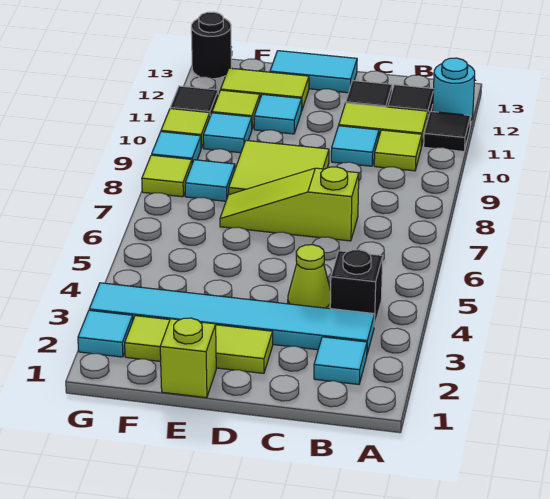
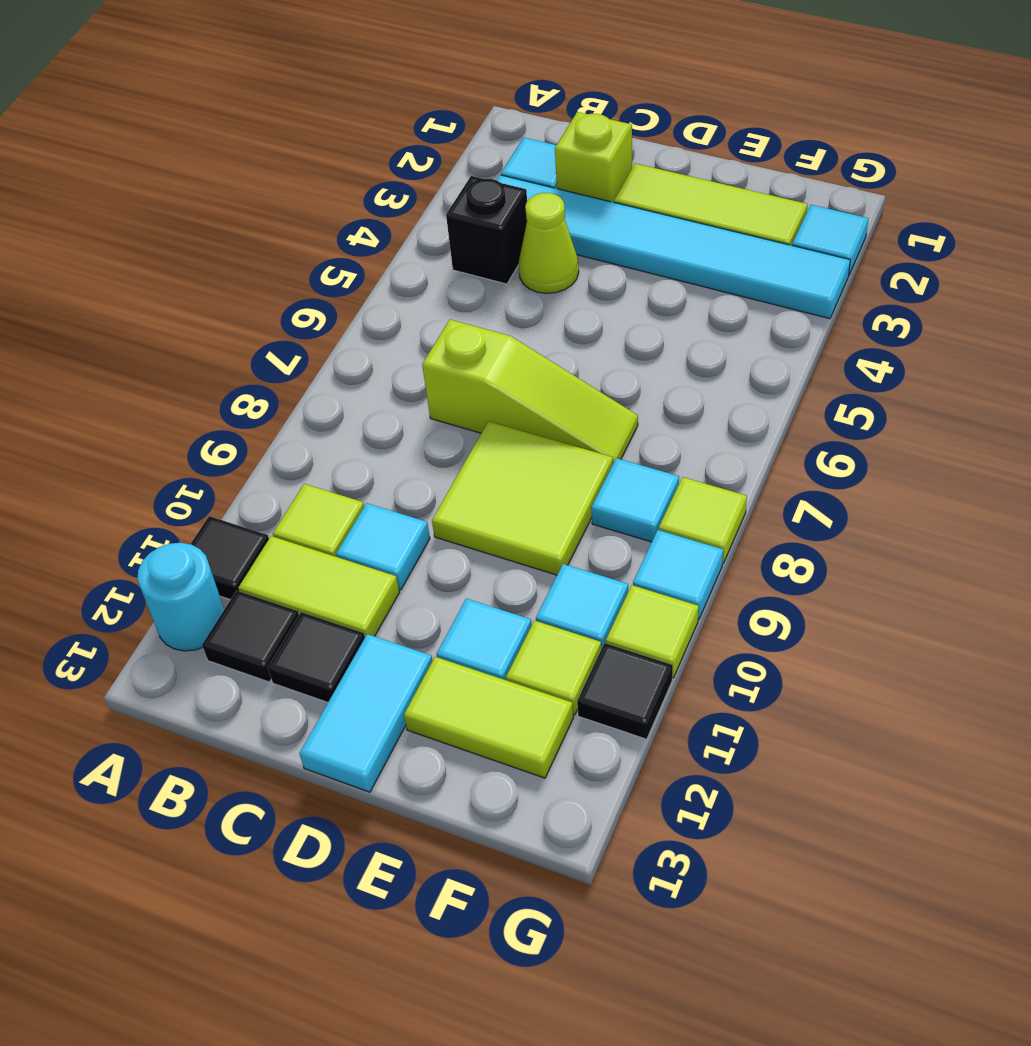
cyan 1x2 tile [270,51,357,93] -> cyan 1x2 tile turned to [299,634,433,792]
lime 1x1 brick [160,318,216,398] -> lime 1x1 brick moved to [555,112,632,202]
black 1x1 round brick [191,12,231,79] -> none

